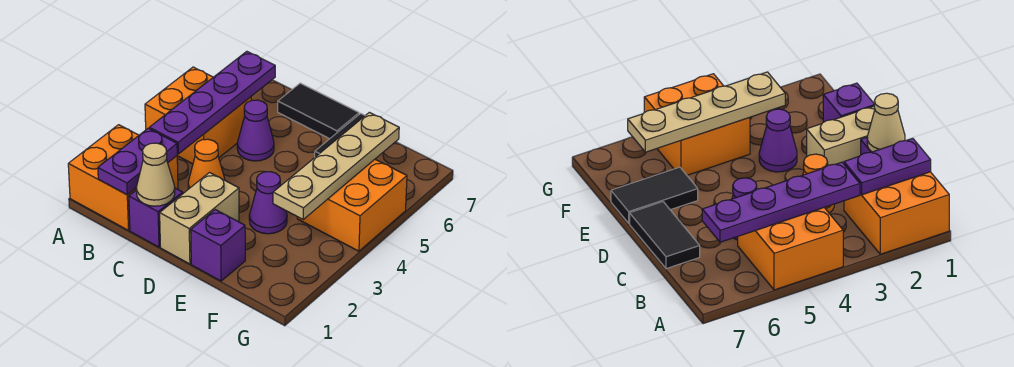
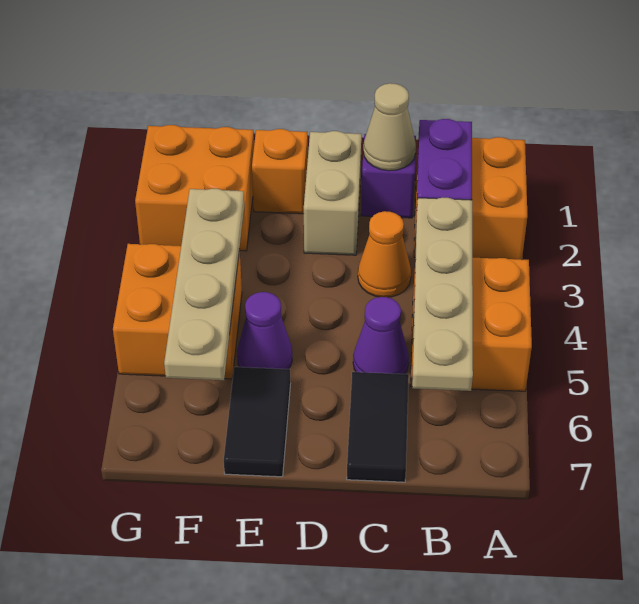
purple 1x4 plate [149,51,275,154] -> tan 1x4 plate [412,198,473,391]
black 1x2 tile [278,83,359,139] -> black 1x2 tile turned to [347,372,409,482]
purple 1x1 brick [191,210,245,281] -> orange 1x1 brick [252,129,308,214]
purple 1x1 cone [249,172,287,234] -> purple 1x1 cone moved to [237,292,292,369]
none -> orange 2x2 brick [135,125,254,251]

